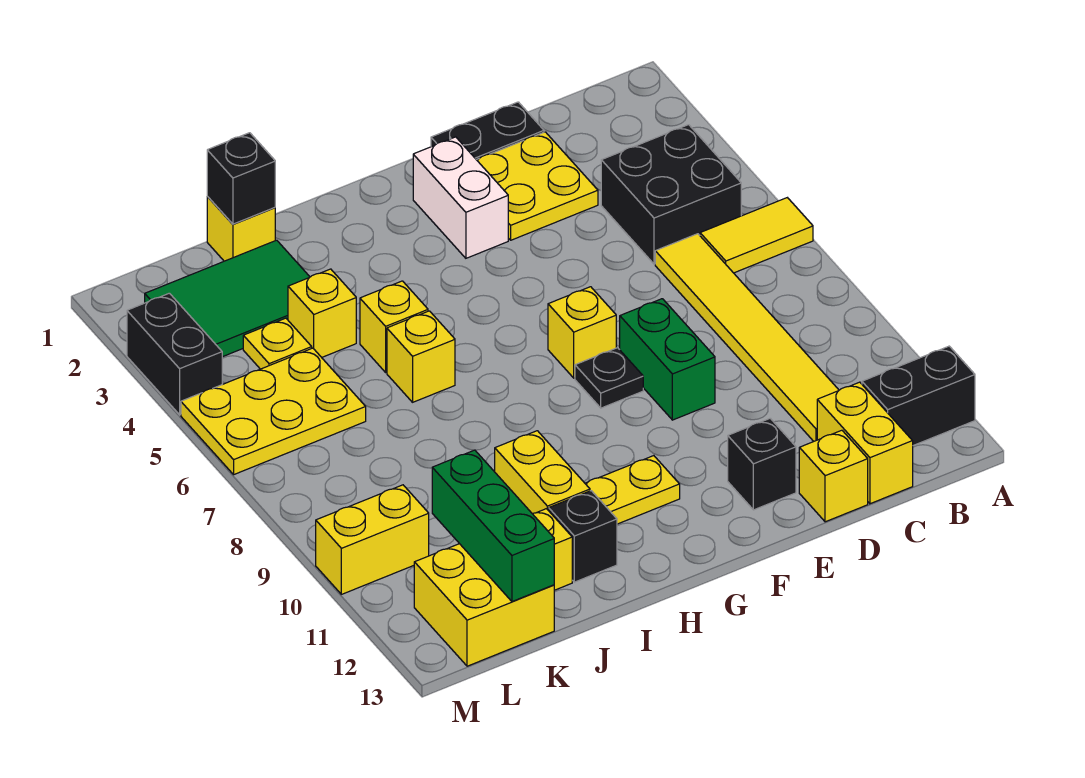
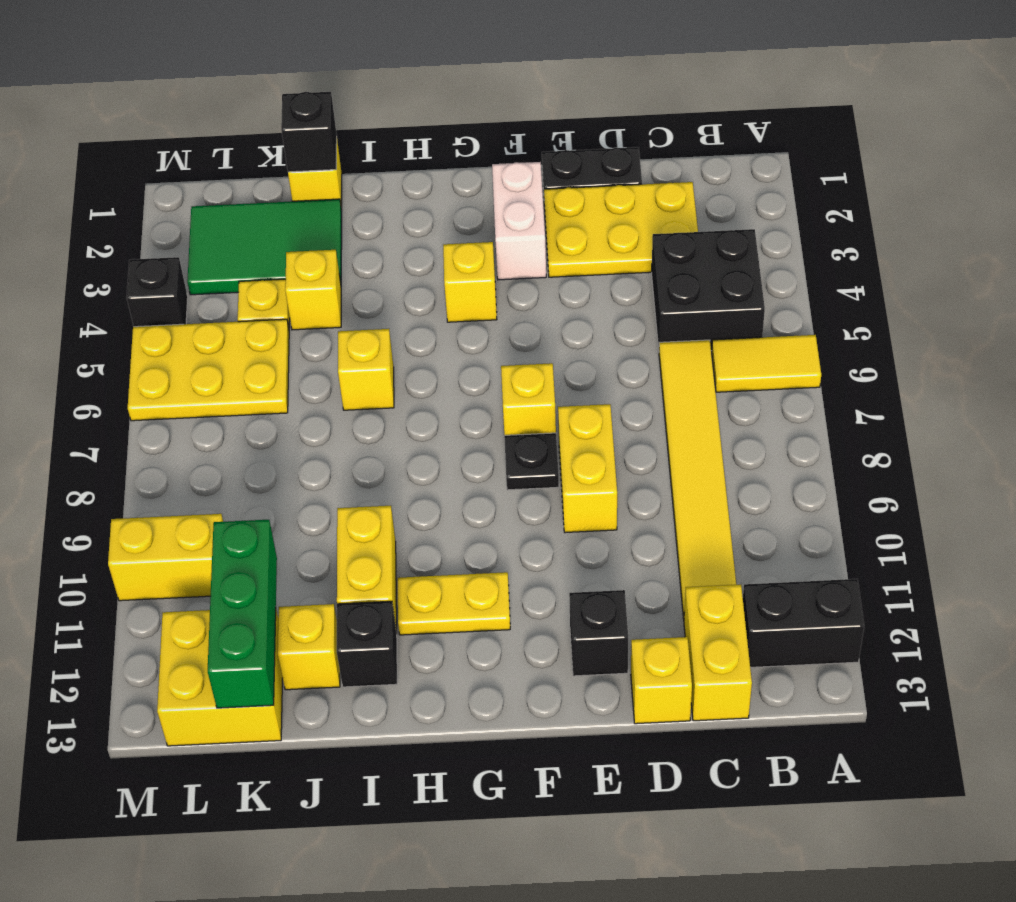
yellow 2x2 plate [477,132,598,240] -> yellow 2x3 plate [544,182,698,277]
green 1x2 brick [620,299,715,420] -> yellow 1x2 brick [558,404,617,533]
yellow 1x1 brick [360,281,428,372] -> yellow 1x1 brick moved to [443,242,497,322]
black 1x2 brick [127,293,222,415] -> black 1x1 brick [127,257,188,327]

